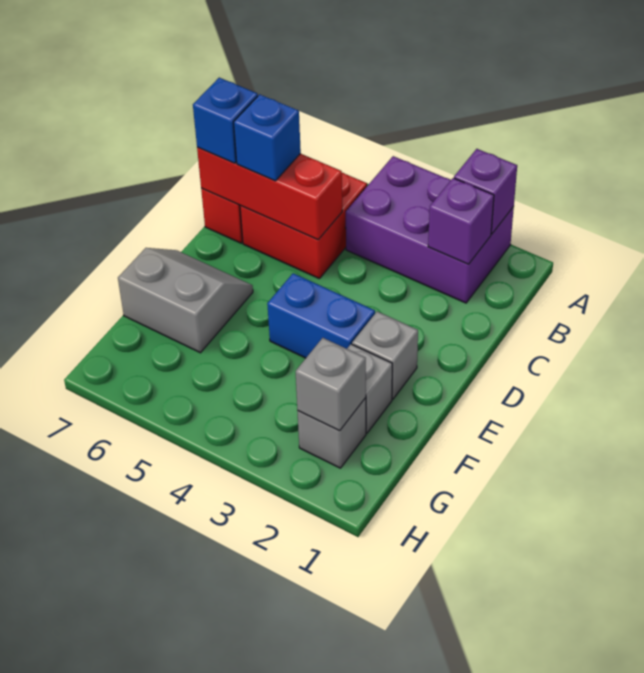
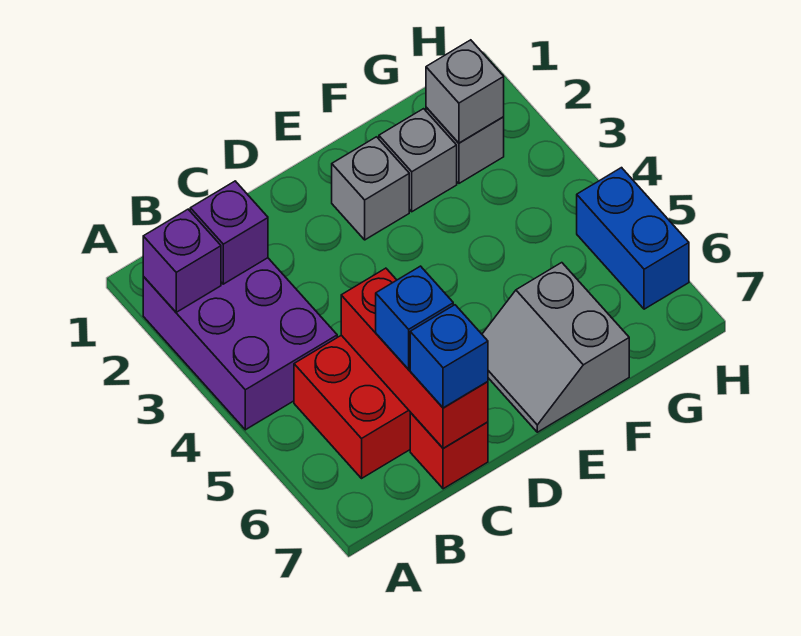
blue 1x2 brick [267,273,375,358] -> blue 1x2 brick moved to [577,168,689,309]

